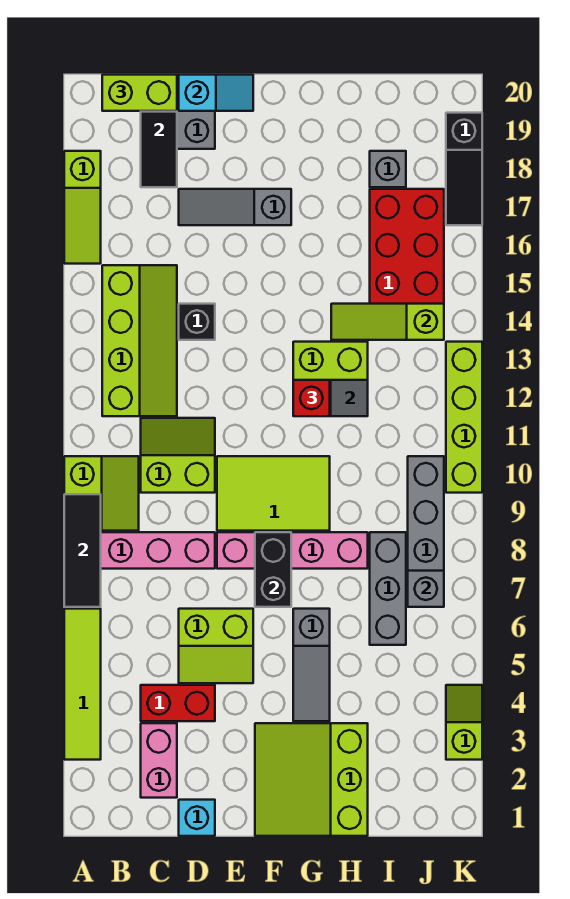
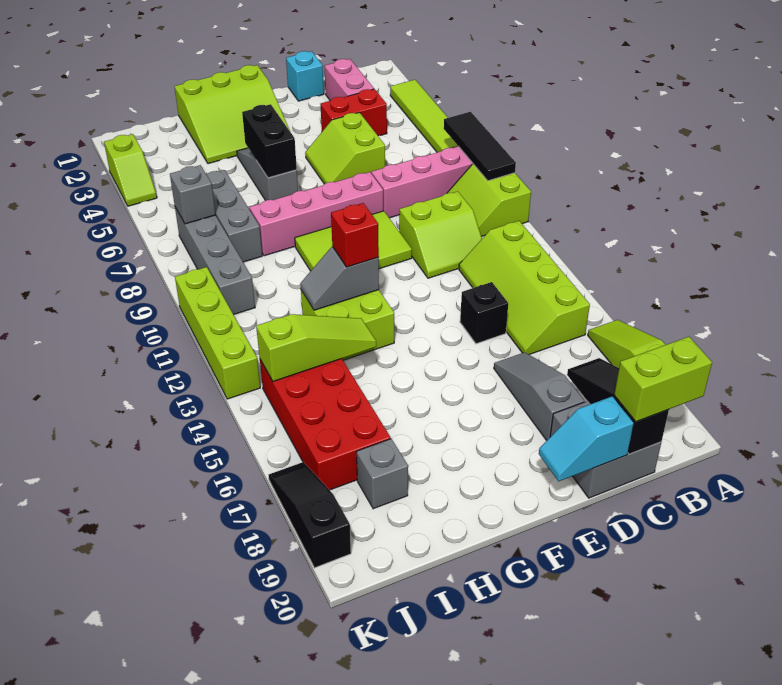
lime 2x2 slope [179,609,253,683] -> lime 2x2 slope turned to [305,112,385,184]
grey 1x3 slope [179,189,291,225] -> grey 1x3 slope turned to [494,352,584,441]
lime 3x3 slope [255,723,368,836] -> lime 3x3 slope turned to [175,65,290,164]
black 1x2 brick [255,532,291,607] -> black 1x2 brick moved to [242,104,297,178]

